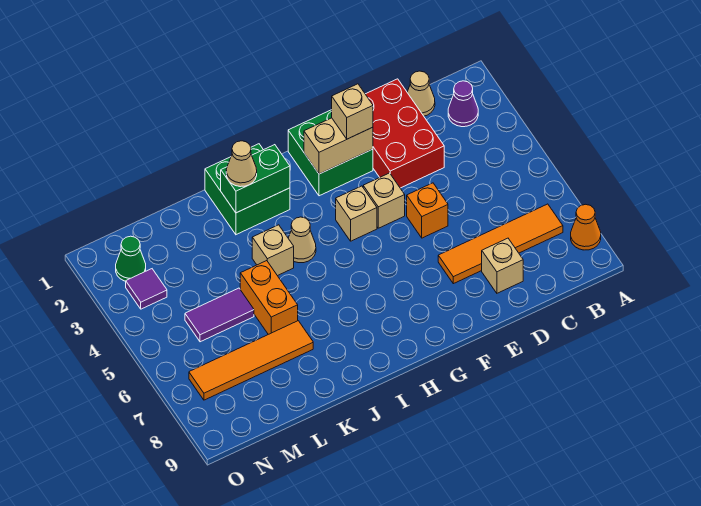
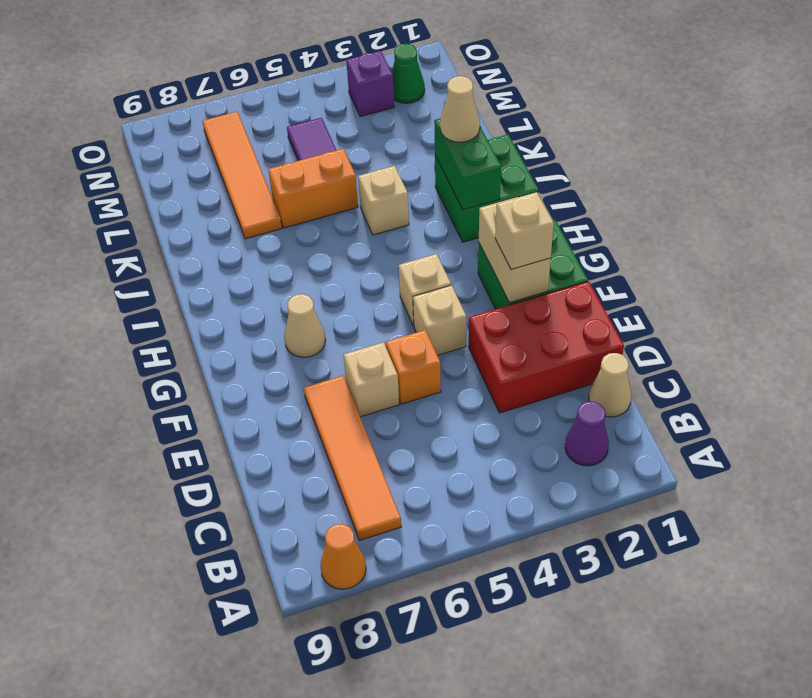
tan 1x1 brick [482,238,523,293] -> tan 1x1 brick moved to [344,342,399,417]
tan 1x1 cone [288,217,316,263] -> tan 1x1 cone moved to [284,294,325,357]
purple 1x1 tile [126,269,167,309] -> purple 1x1 brick [346,51,394,117]

